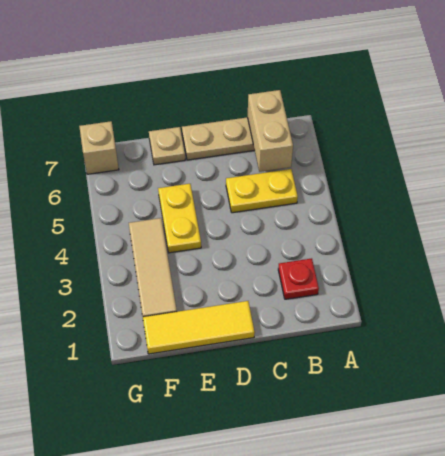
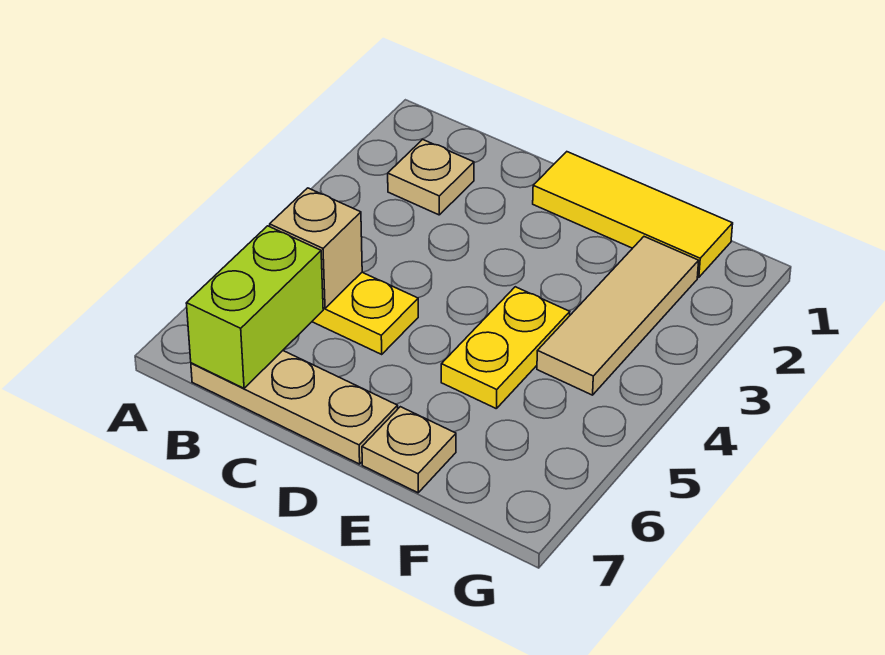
red 1x1 plate [278,258,319,299] -> tan 1x1 plate [388,139,474,215]
tan 1x2 brick [248,90,293,172] -> lime 1x2 brick [186,226,323,388]
tan 1x1 brick [79,121,119,174] -> tan 1x1 brick moved to [270,188,362,308]

